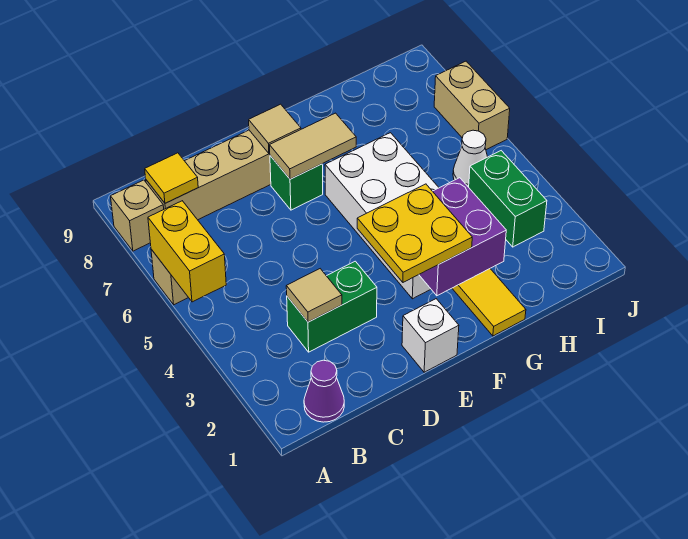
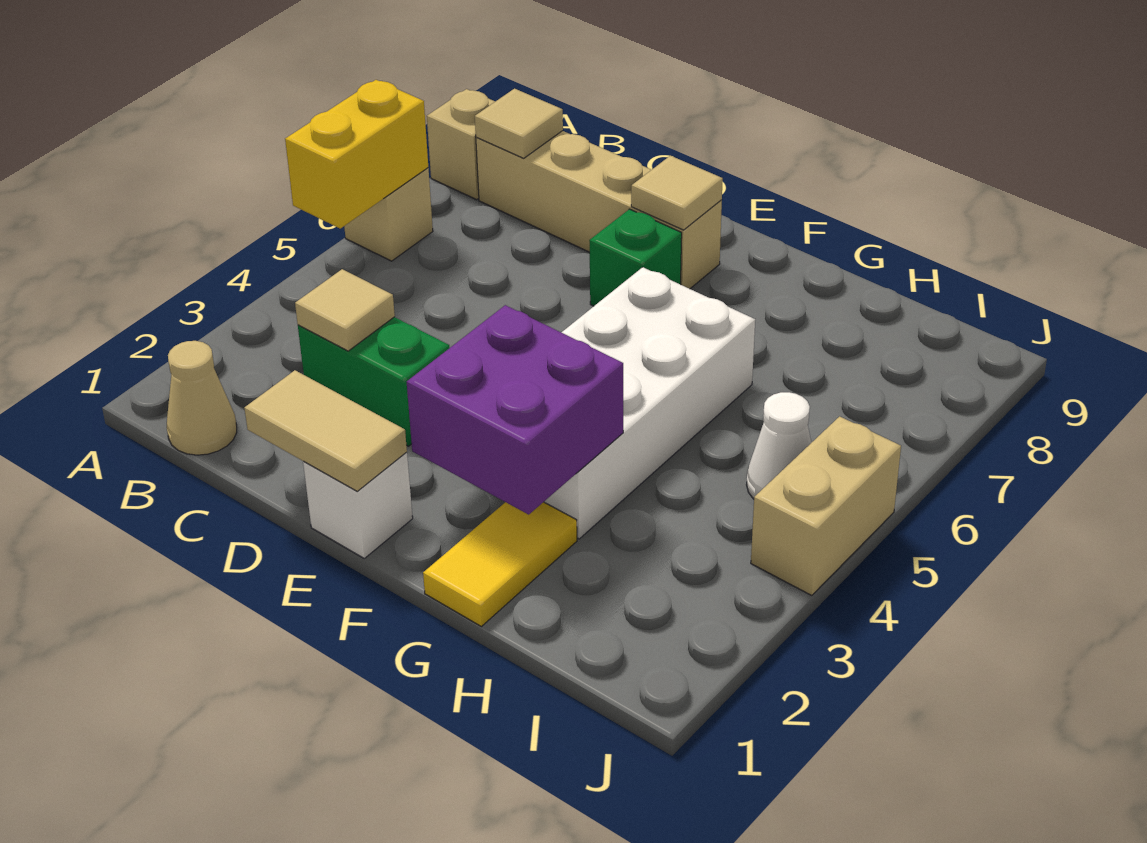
purple 1x1 cone [304,360,344,422] -> tan 1x1 cone [167,341,237,455]
yellow 1x1 tile [145,153,198,203] -> tan 1x1 tile [475,89,563,158]
yellow 2x2 plate [357,184,472,282] -> none
tan 1x2 tile [269,113,356,179] -> tan 1x2 tile moved to [244,370,407,491]
green 1x2 brick [469,151,547,247] -> none
tan 1x2 brick [434,61,510,150] -> tan 1x2 brick moved to [751,416,901,595]

